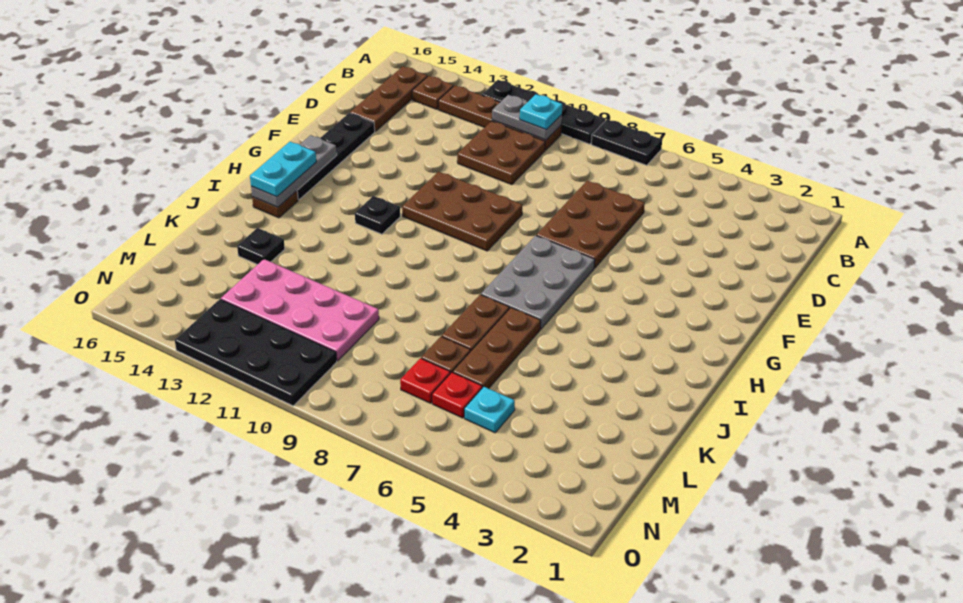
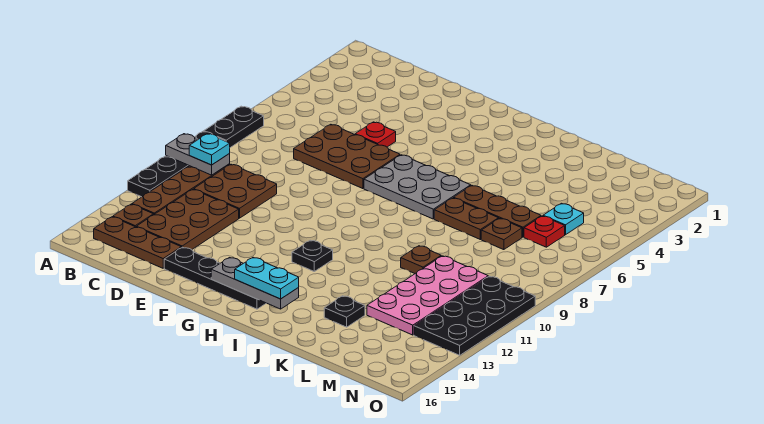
grey 1x2 plate [492,95,562,140] -> grey 1x2 plate turned to [166,134,230,175]
brown 2x3 plate [402,172,522,251] -> brown 2x3 plate moved to [136,189,239,250]
brown 1x1 plate [252,191,298,218] -> brown 1x1 plate moved to [401,246,441,273]
red 1x1 plate [400,358,450,403] -> red 1x1 plate moved to [355,122,396,147]

